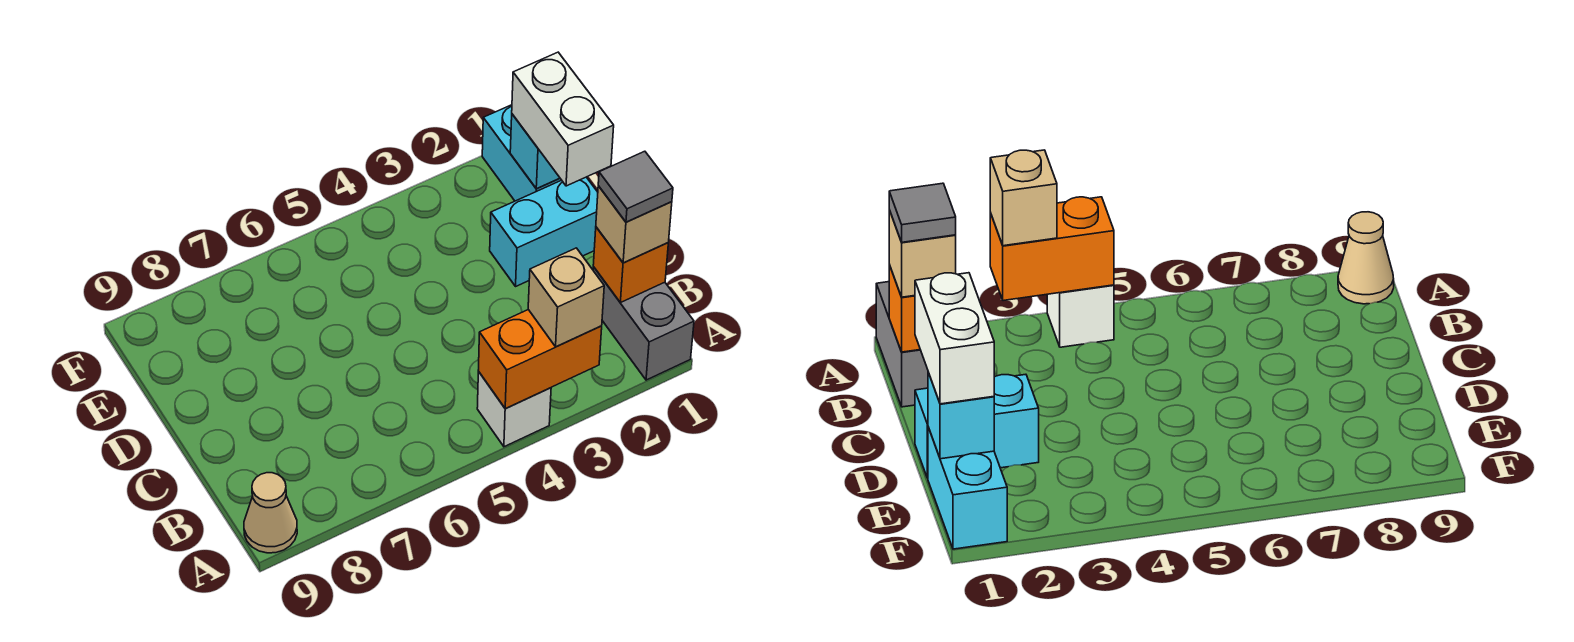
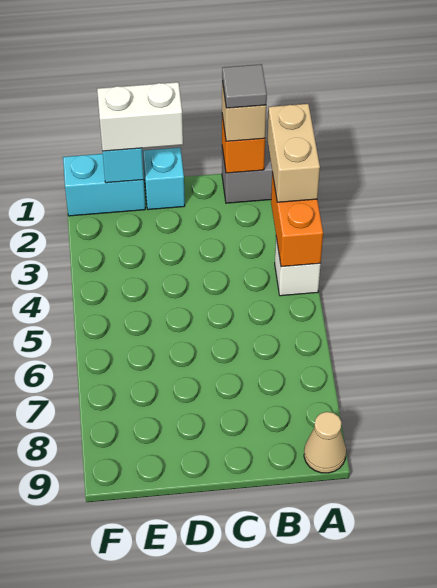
tan 1x1 brick [528,248,604,347] -> tan 1x2 brick [267,104,320,202]
cyan 1x2 brick [490,177,598,286] -> cyan 1x1 brick [143,148,185,210]

